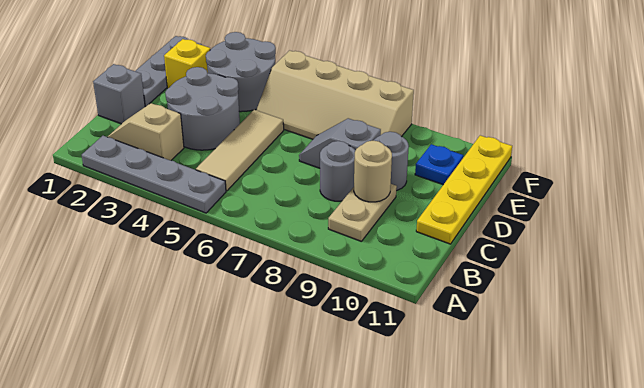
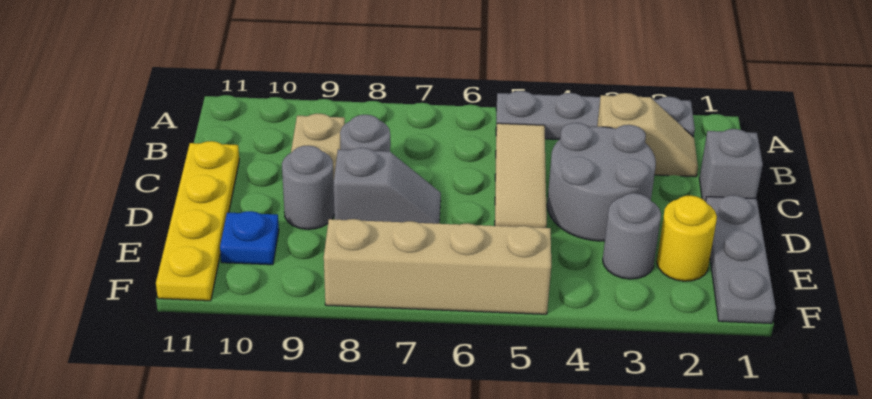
tan 1x1 round brick [354,141,392,202] -> none
yellow 1x1 brick [164,39,210,89] -> yellow 1x1 round brick [657,195,717,281]
grey 2x2 round brick [206,32,276,112] -> grey 1x1 round brick [603,193,661,279]

